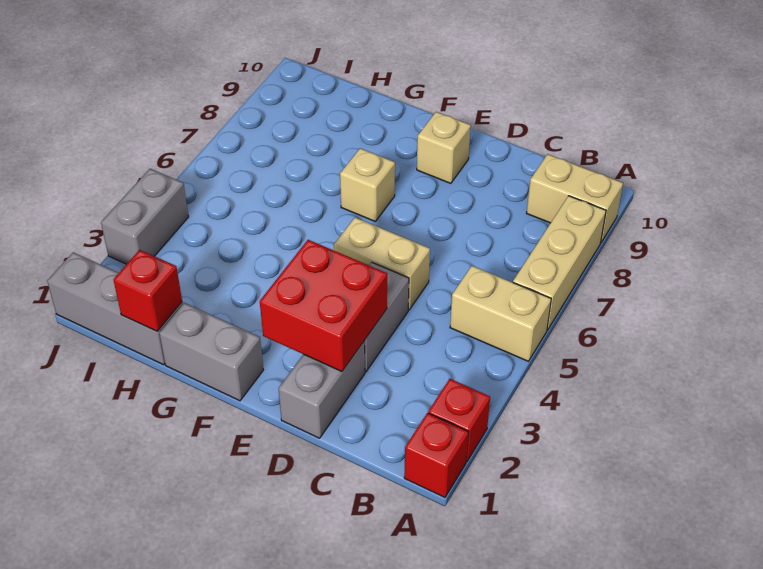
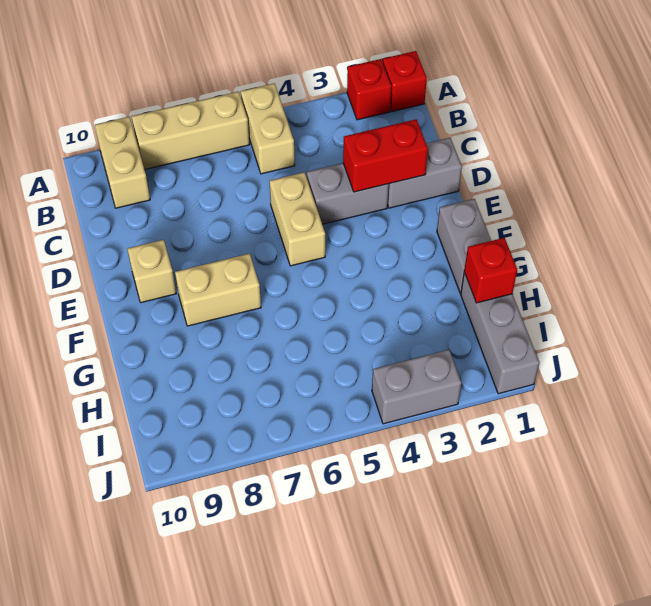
red 2x2 brick [260,240,387,372] -> red 1x2 brick [343,119,428,192]
tan 1x1 brick [340,148,395,221] -> tan 1x2 brick [175,254,261,326]

